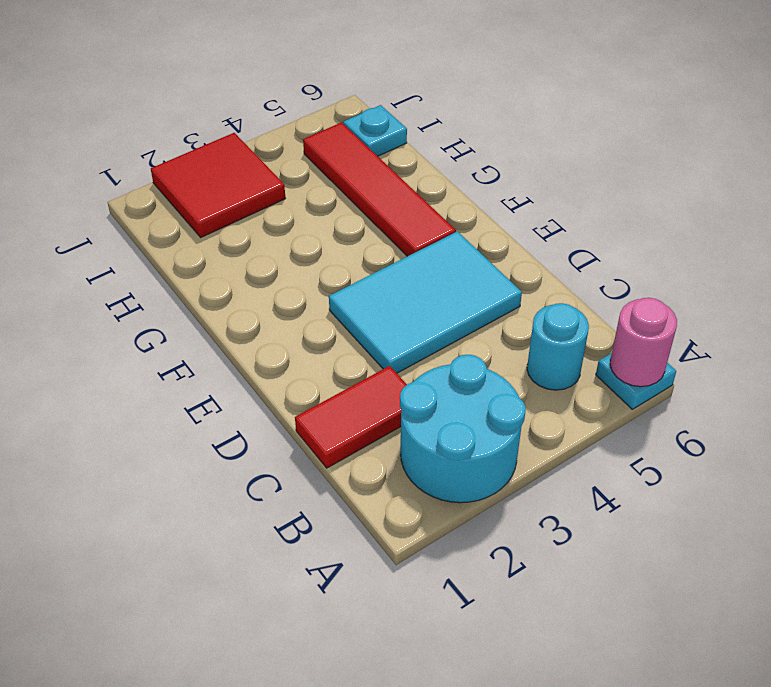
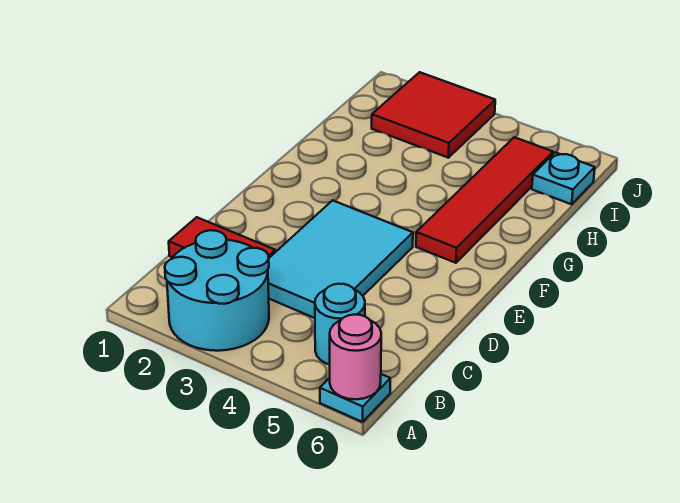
cyan 2x3 tile [329,231,522,373] -> cyan 2x3 tile turned to [268,200,413,318]

